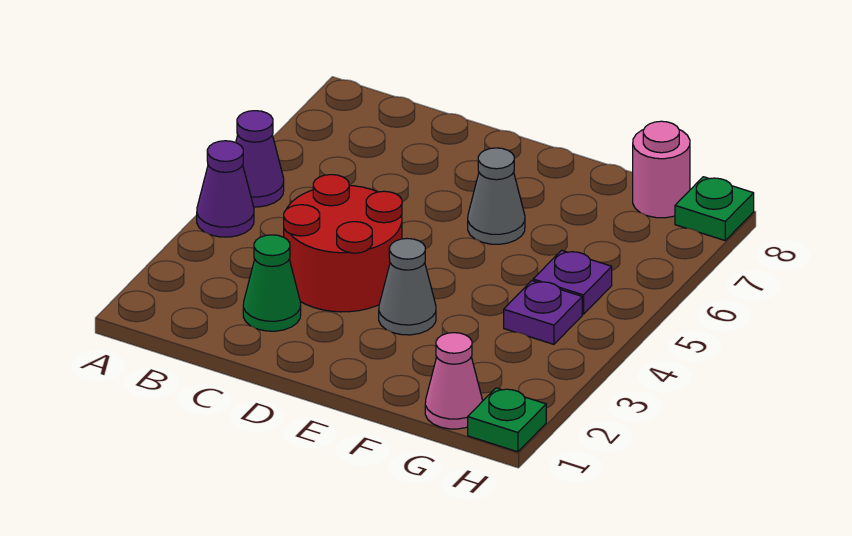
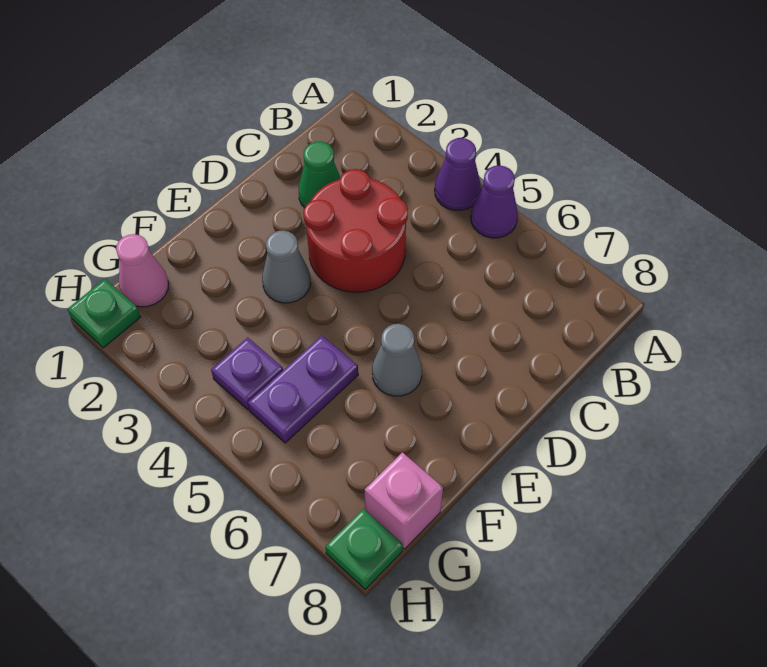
purple 1x1 plate [533,250,612,314] -> purple 1x2 plate [248,336,358,443]
pink 1x1 round brick [633,121,690,218] -> pink 1x1 brick [365,452,443,549]

